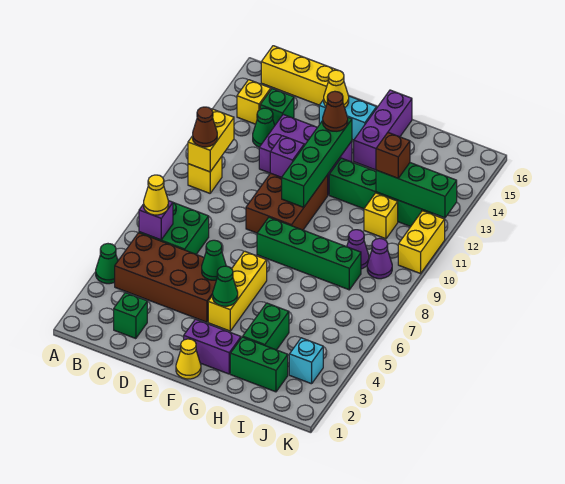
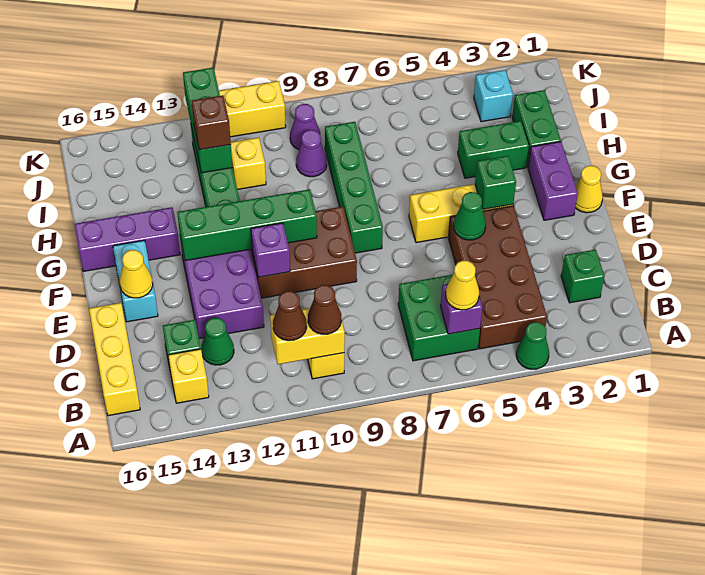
green 1x1 cone [213,266,238,306] -> green 1x1 brick [475,156,516,209]
brown 1x1 cone [323,91,348,131] -> brown 1x1 cone moved to [273,291,307,341]

